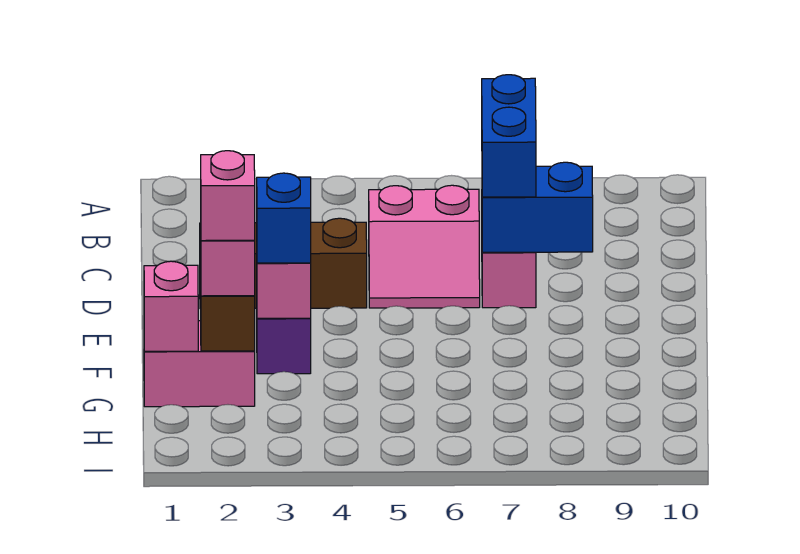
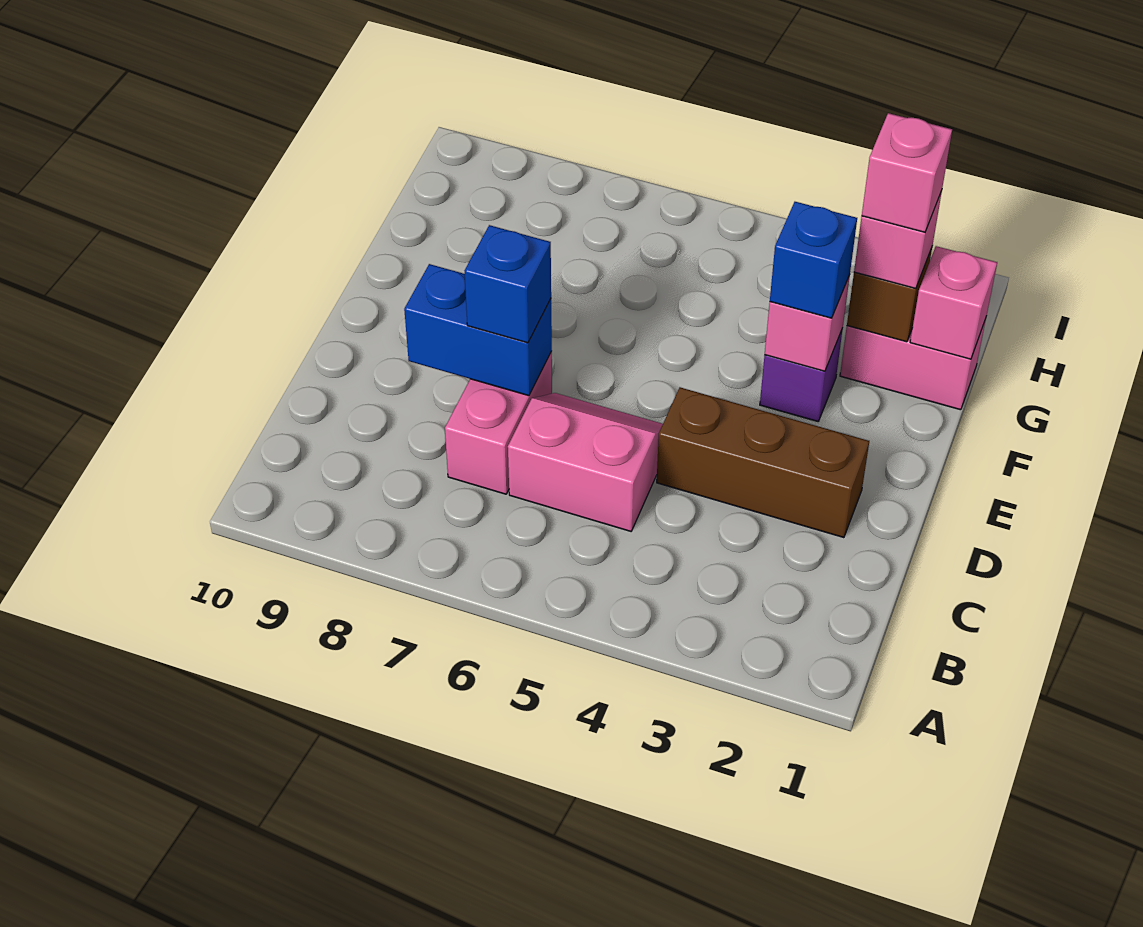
blue 1x2 brick [482,75,536,197] -> blue 1x1 brick [465,225,551,343]

